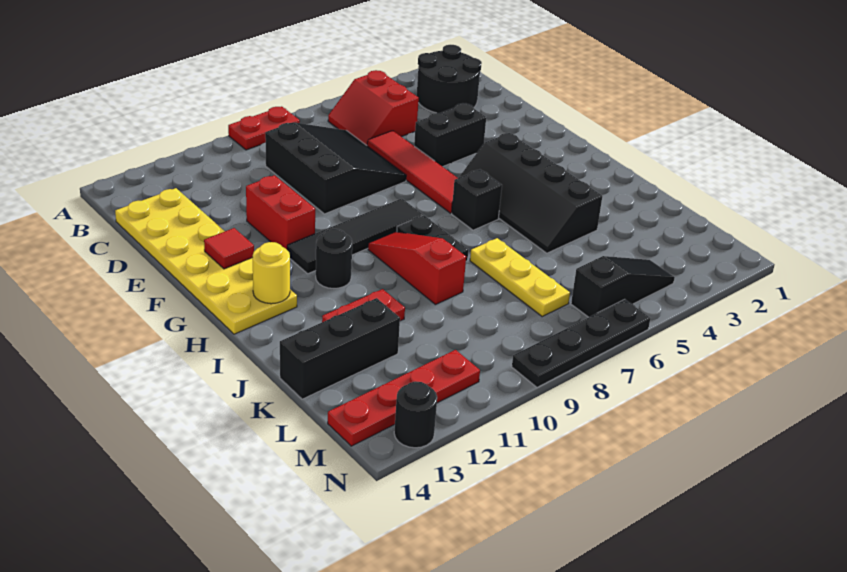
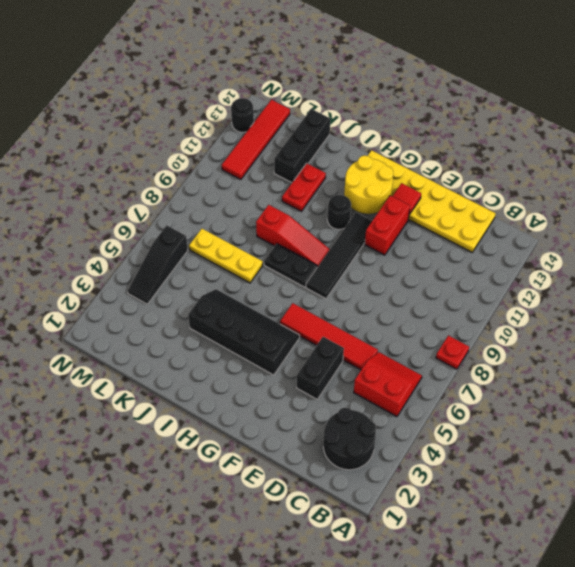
red 1x2 plate [228,106,300,150] -> red 1x1 plate [436,335,469,369]
black 3x3 slope [265,122,406,214] -> none
red 1x2 brick [246,175,315,249] -> red 1x2 brick turned to [365,195,410,255]
black 1x1 brick [452,170,502,230] -> none
yellow 1x1 round brick [253,242,290,304] -> yellow 2x2 round brick [344,156,393,214]
red 1x4 plate [328,350,480,446] -> red 1x4 tile [222,100,290,180]
black 1x4 plate [512,299,650,387] -> none

